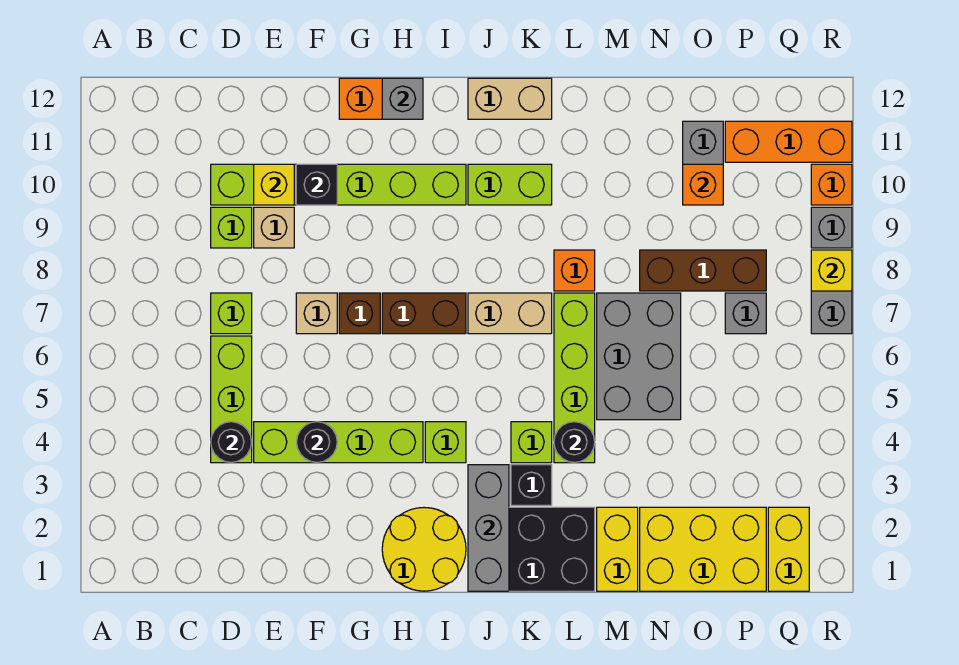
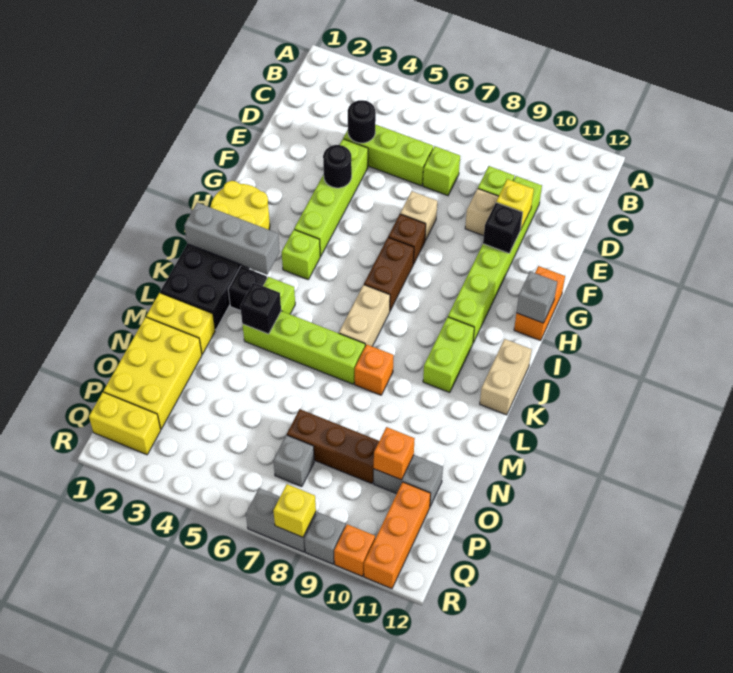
black 1x1 round brick [554,422,595,462] -> black 1x1 brick [240,282,281,334]
grey 2x3 brick [597,293,681,420] -> none
brown 1x3 brick [640,250,766,291] -> brown 1x3 brick turned to [287,409,379,484]

